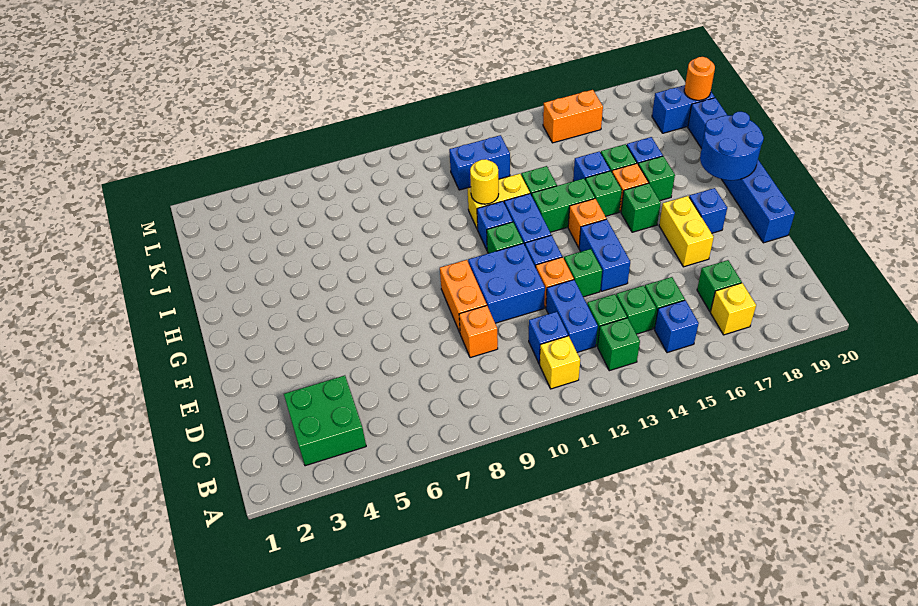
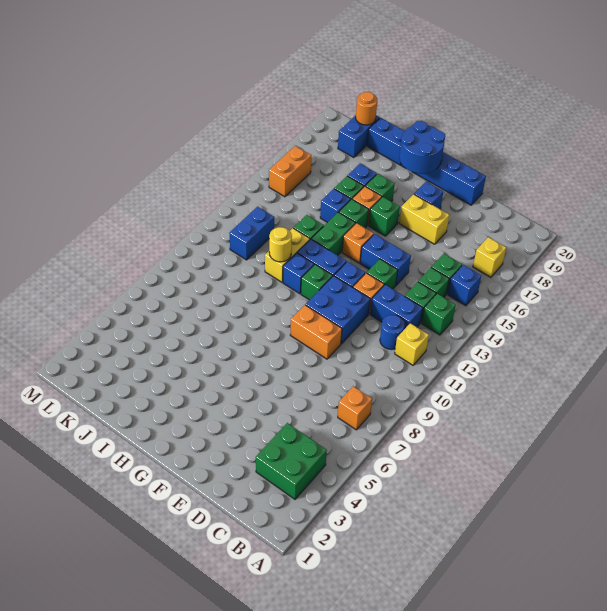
blue 1x1 brick [529,312,568,364] -> blue 1x1 round brick [380,315,405,350]
green 1x1 brick [697,260,742,311] -> none
orange 1x1 brick [459,306,498,358] -> orange 1x1 brick moved to [338,386,372,430]

